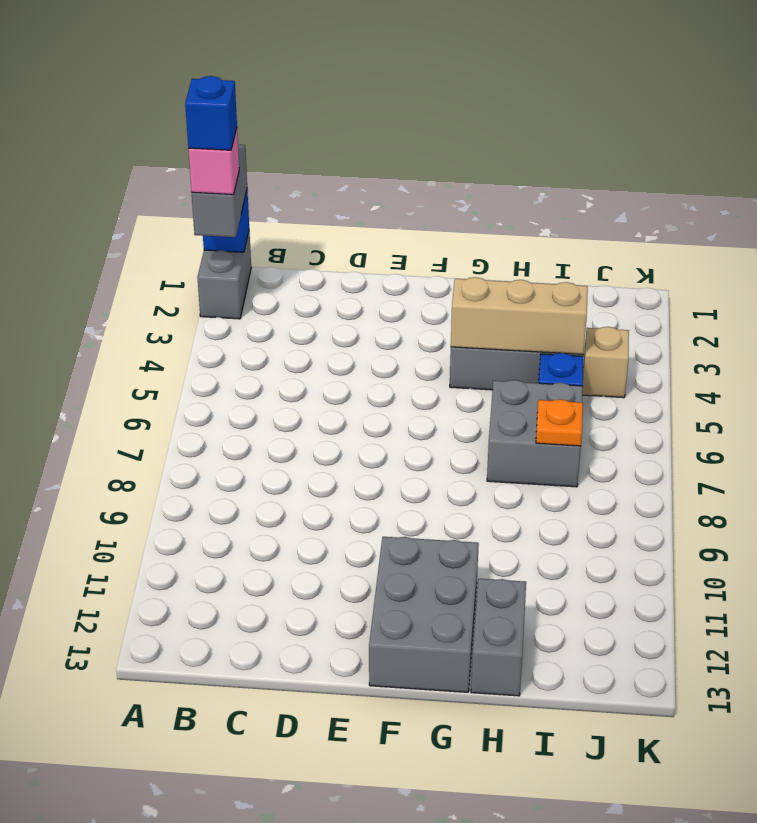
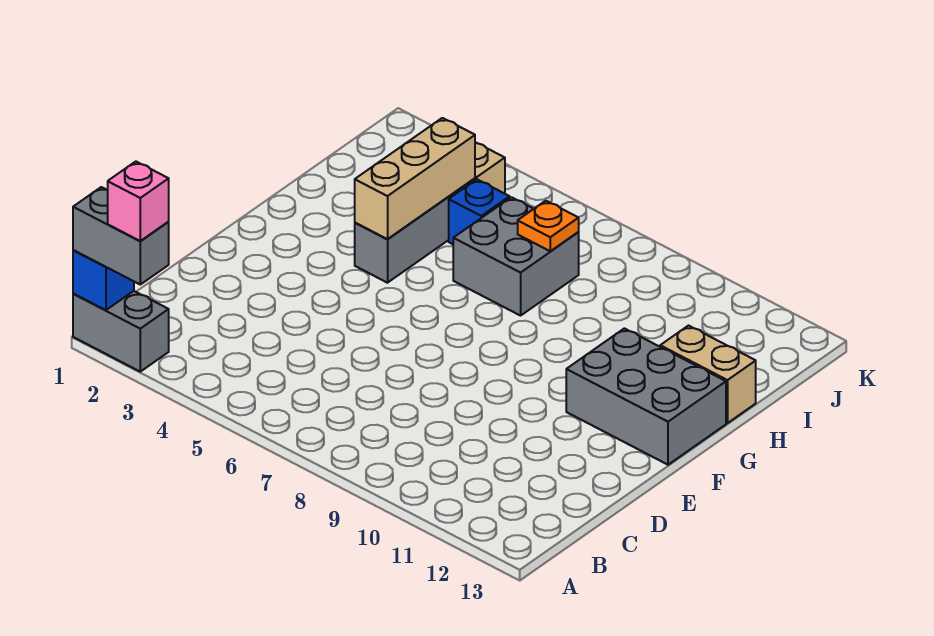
blue 1x1 brick [185,76,237,150] -> none
grey 1x2 brick [471,579,526,696] -> tan 1x2 brick [660,326,756,423]

